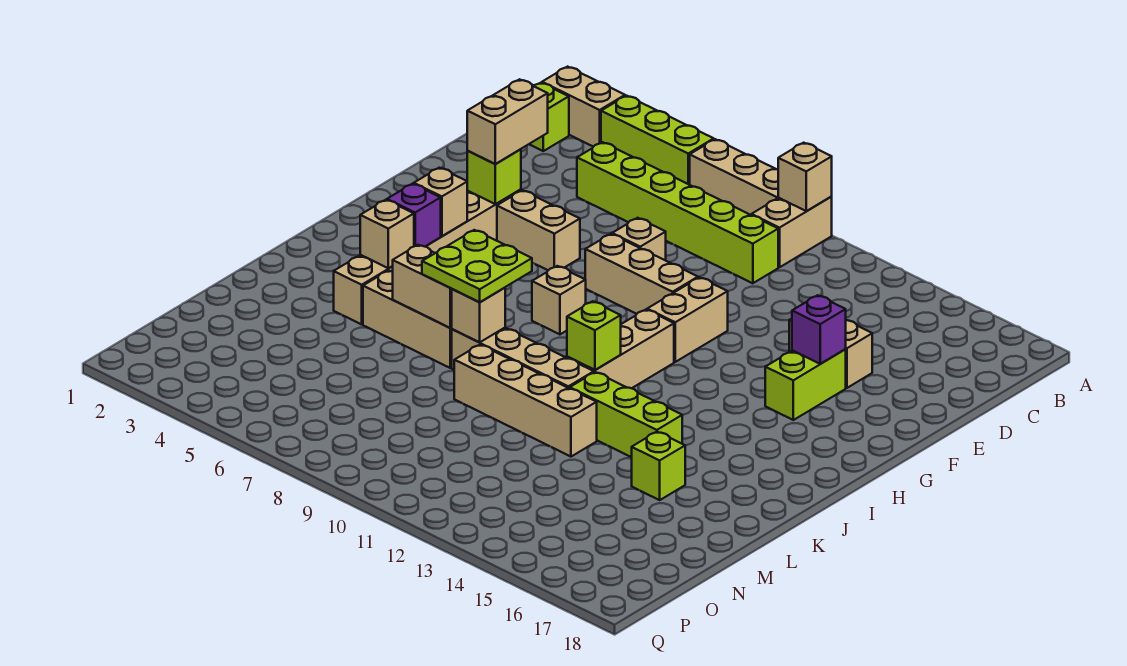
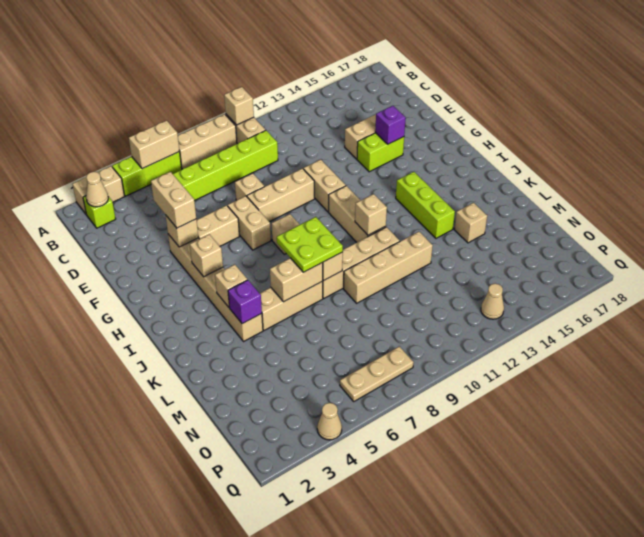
none -> tan 1x2 brick [129,121,179,169]
none -> tan 1x1 cone [86,172,108,207]
lime 1x1 brick [467,149,521,204] -> tan 1x1 brick [166,216,198,247]
none -> tan 1x2 brick [228,196,271,250]
lime 1x2 brick [765,349,846,420] -> lime 1x2 brick turned to [357,133,404,172]
purple 1x1 brick [387,184,441,246] -> purple 1x1 brick moved to [228,280,262,324]
lime 1x1 brick [567,301,621,370] -> tan 1x1 brick [355,194,387,235]
lime 1x3 brick [570,372,682,457] -> lime 1x3 brick turned to [396,172,455,238]
lime 1x1 brick [632,432,685,500] -> tan 1x1 brick [454,203,487,243]
none -> tan 1x3 plate [340,346,414,401]
none -> tan 1x1 cone [481,284,504,319]
none -> tan 1x1 cone [317,403,342,440]

